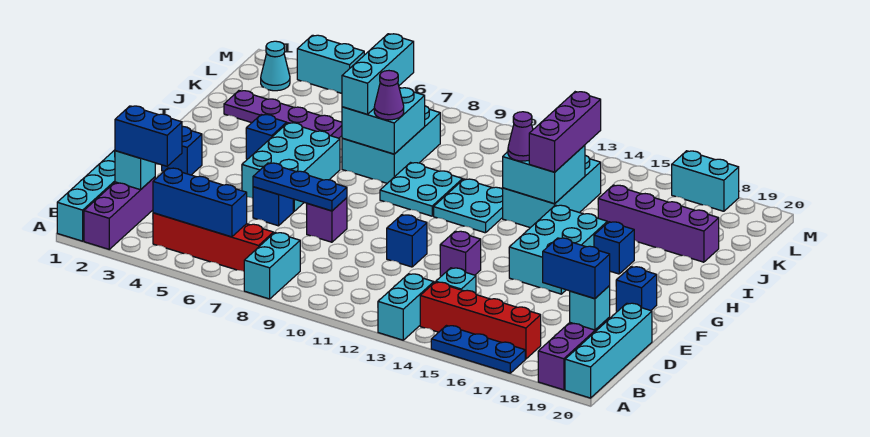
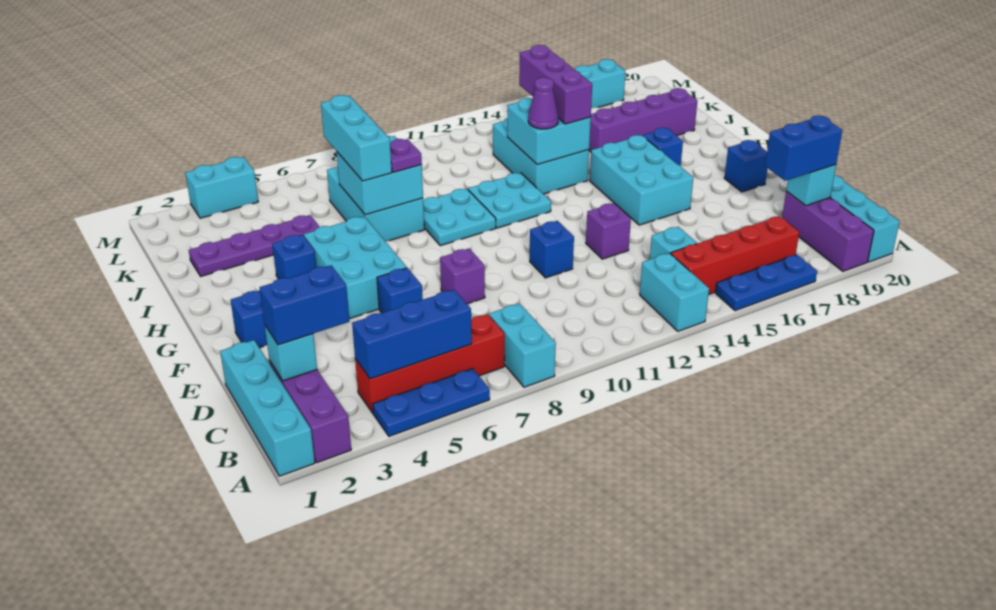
blue 1x3 plate [253,163,347,211] -> blue 1x3 plate moved to [373,369,490,436]
purple 1x1 cone [374,71,404,120] -> purple 1x1 plate [390,139,422,172]
cyan 1x1 cone [261,41,290,91] -> none

